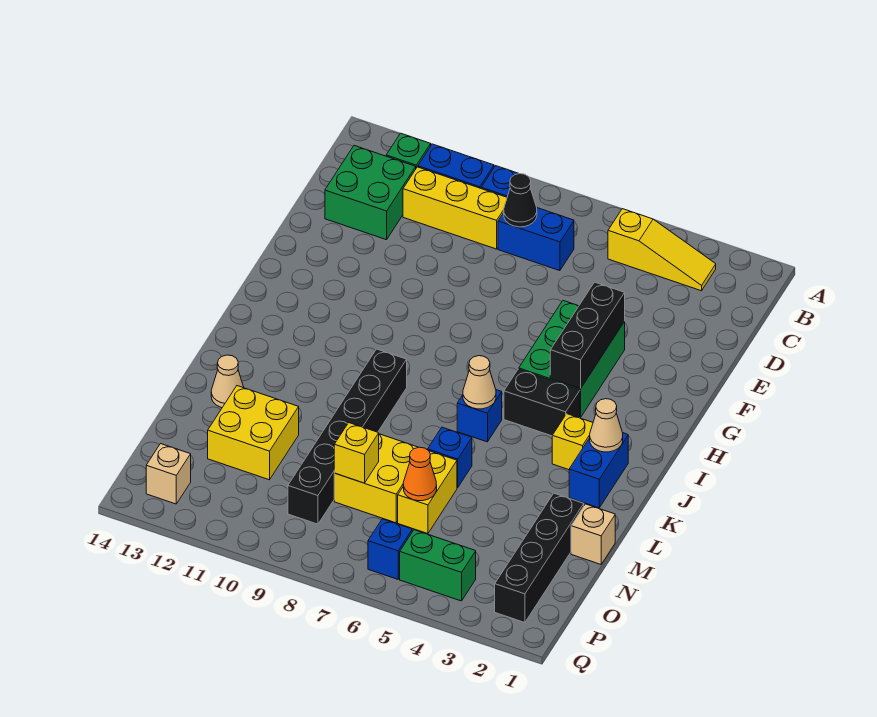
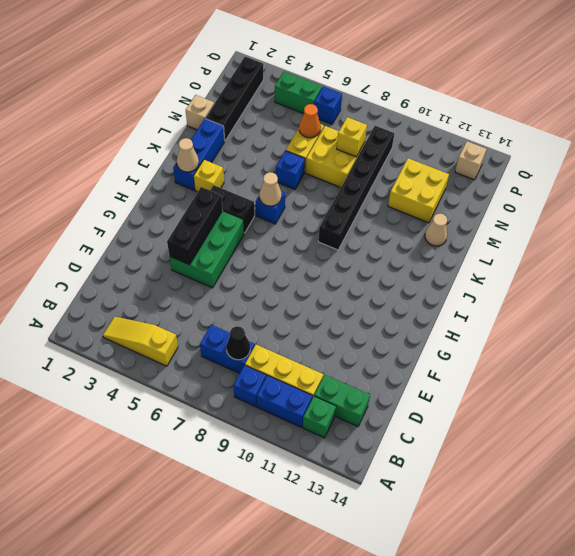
green 2x2 brick [325,146,416,240] -> green 1x2 brick [314,375,370,426]
blue 1x2 brick [569,433,628,508] -> blue 1x3 brick [173,119,225,190]

